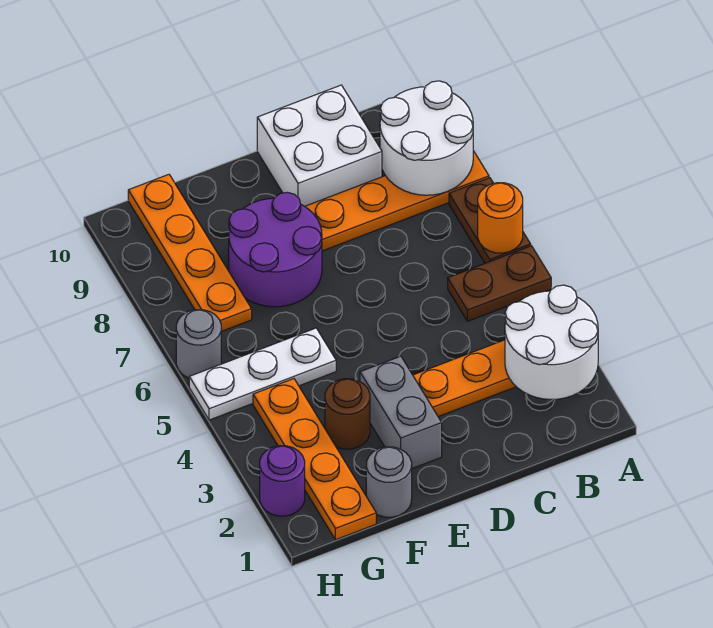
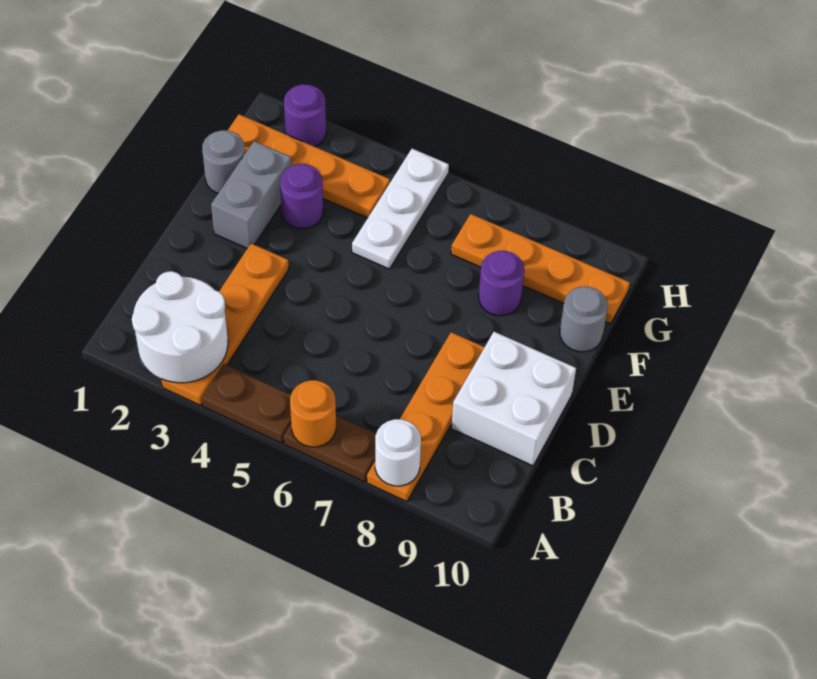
brown 1x2 plate [448,246,551,321] -> brown 1x2 plate turned to [202,364,291,443]
white 2x2 round brick [380,81,473,195] -> white 1x1 round brick [375,419,421,486]
grey 1x2 brick [360,356,442,468] -> grey 1x2 brick turned to [211,141,291,248]
purple 2x2 round brick [229,192,322,307] -> purple 1x1 round brick [479,251,524,316]
brown 1x1 round brick [325,379,370,449] -> purple 1x1 round brick [280,164,323,228]
grey 1x1 round brick [176,310,221,378] -> grey 1x1 round brick moved to [560,287,608,352]

